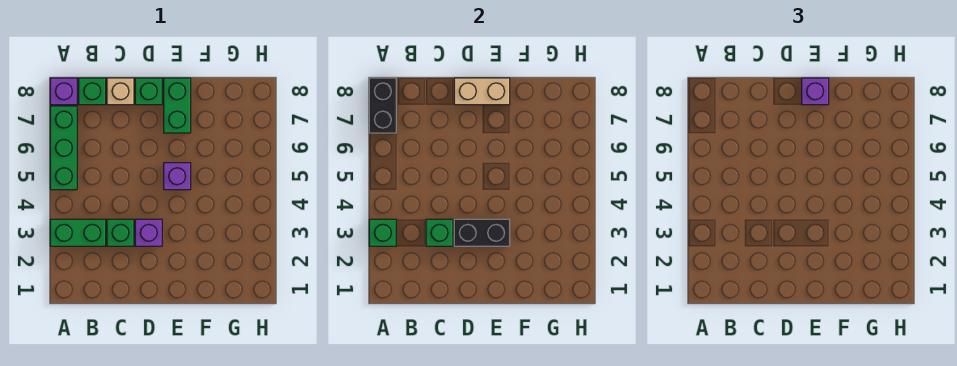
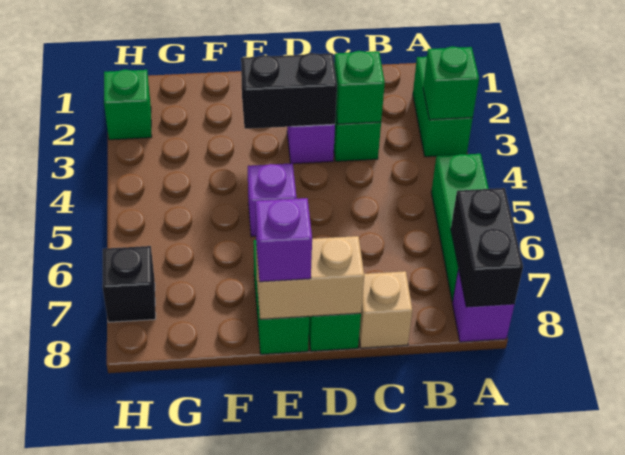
green 1x2 brick [50,219,106,246] -> green 1x2 brick turned to [413,57,473,157]
green 1x1 brick [79,78,106,105] -> green 1x1 brick moved to [104,69,152,140]
none -> black 1x1 brick [102,246,156,322]

